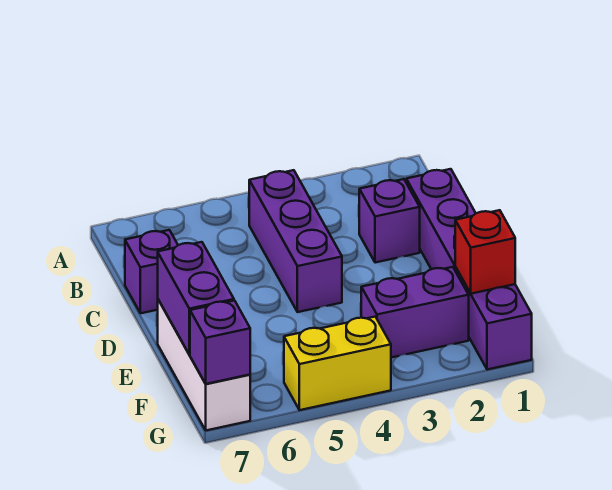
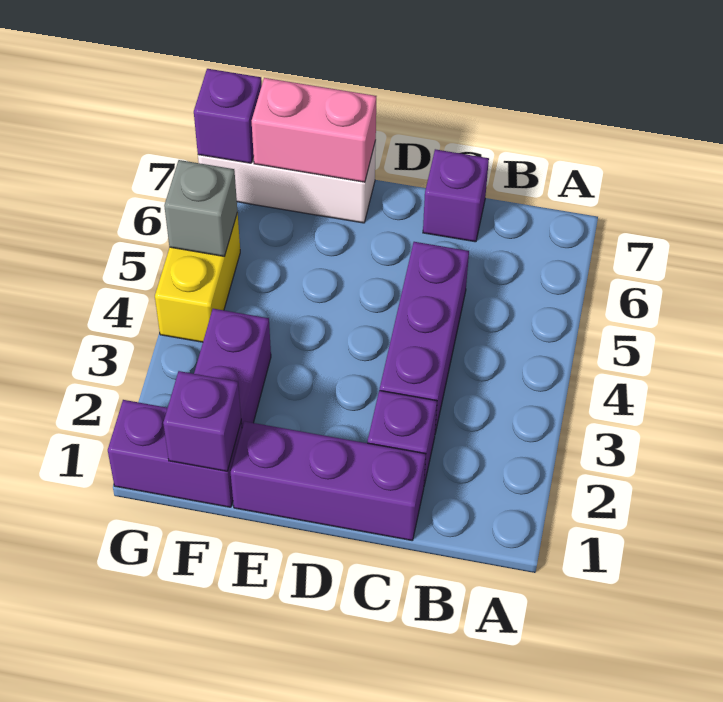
purple 1x3 brick [249,170,342,312] -> purple 1x3 brick turned to [380,242,469,433]
purple 1x2 brick [158,242,234,355] -> pink 1x2 brick [252,78,376,182]
red 1x1 brick [455,210,515,294] -> purple 1x1 brick [163,371,241,471]
none -> grey 1x1 brick [164,160,237,257]

